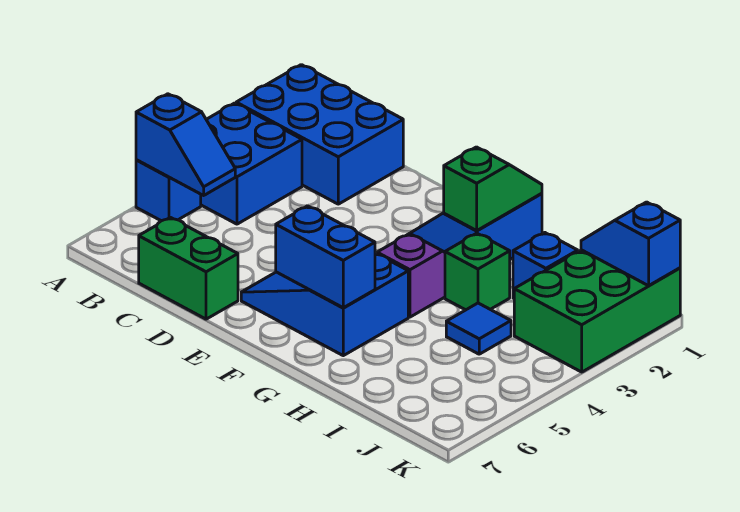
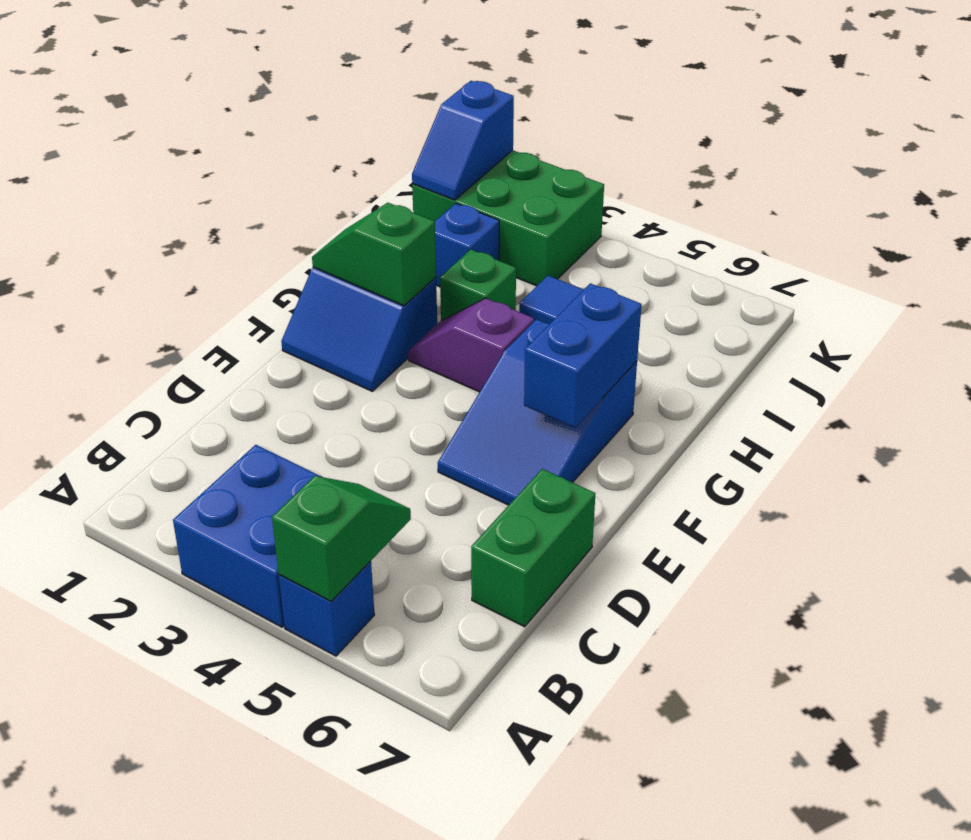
blue 2x3 brick [236,65,403,204] -> none
blue 1x2 slope [136,94,235,195] -> green 1x2 slope [272,476,411,602]

